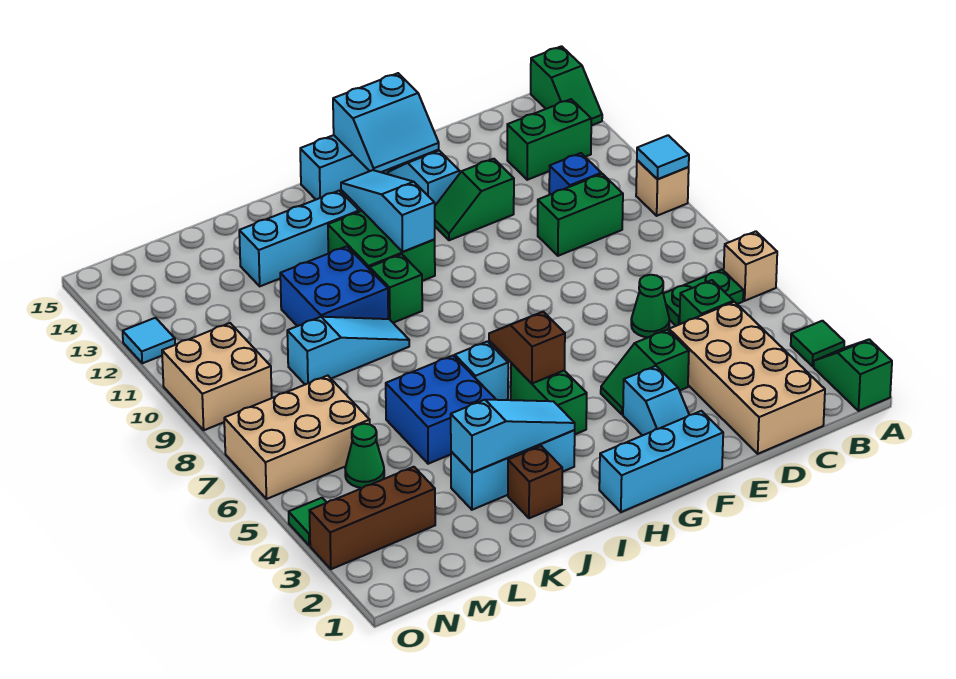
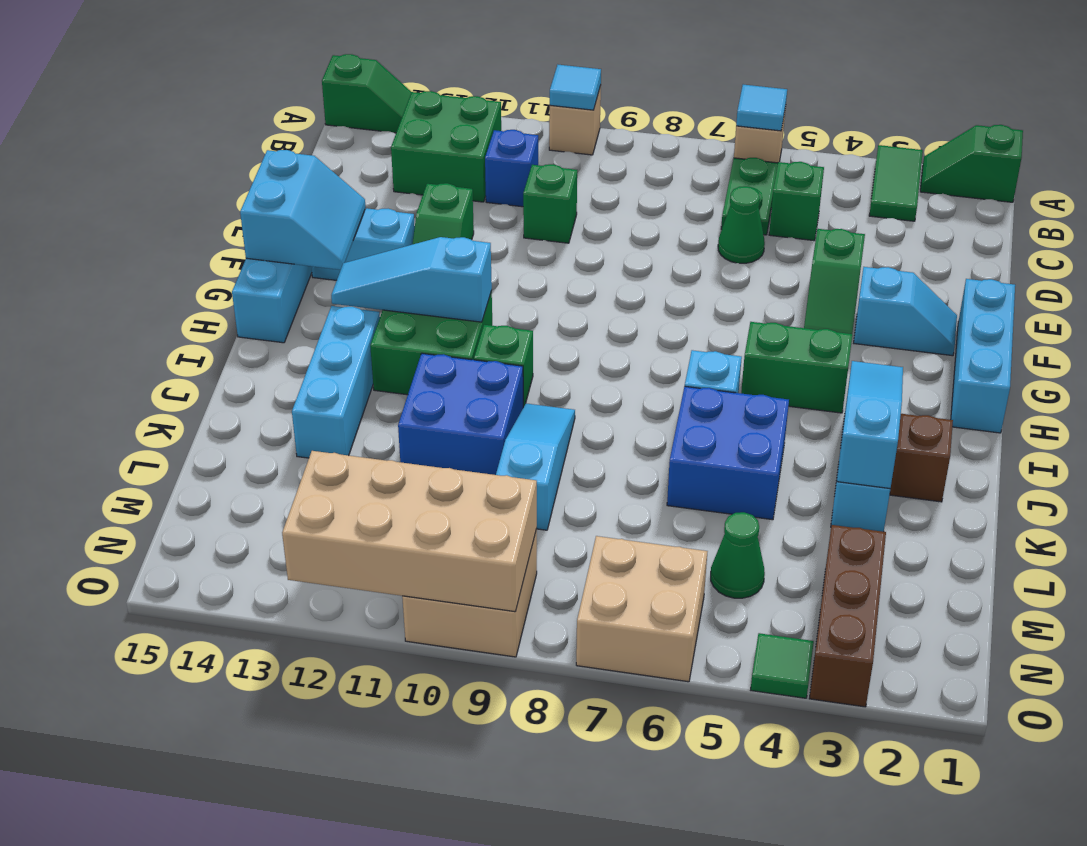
green 1x1 tile [791,321,844,366] -> green 1x2 tile [869,145,923,221]
green 1x2 brick [507,99,591,180] -> green 2x2 brick [391,91,501,202]
tan 2x4 brick [669,302,825,454] -> tan 2x4 brick moved to [282,451,537,612]
green 1x2 brick [538,174,623,256] -> green 1x1 brick [523,164,577,243]
brown 1x2 slope [489,312,565,384] -> none
tan 2x3 brick [224,376,370,499] -> tan 2x2 brick [576,536,708,682]
cyan 1x1 tile [123,318,175,363] -> cyan 1x1 tile moved to [736,85,787,131]

